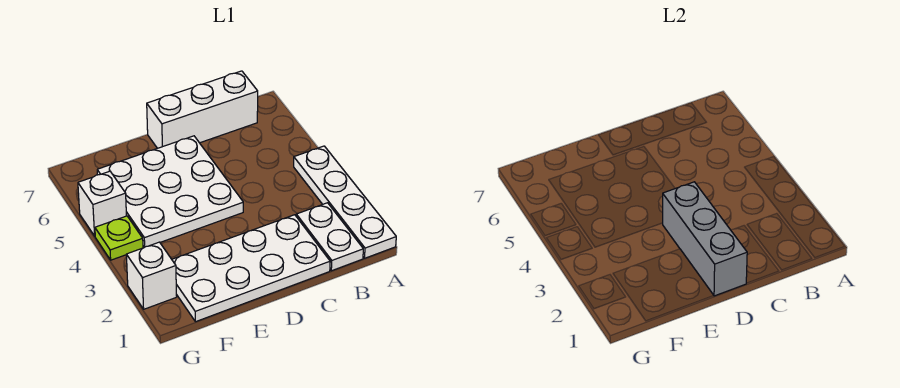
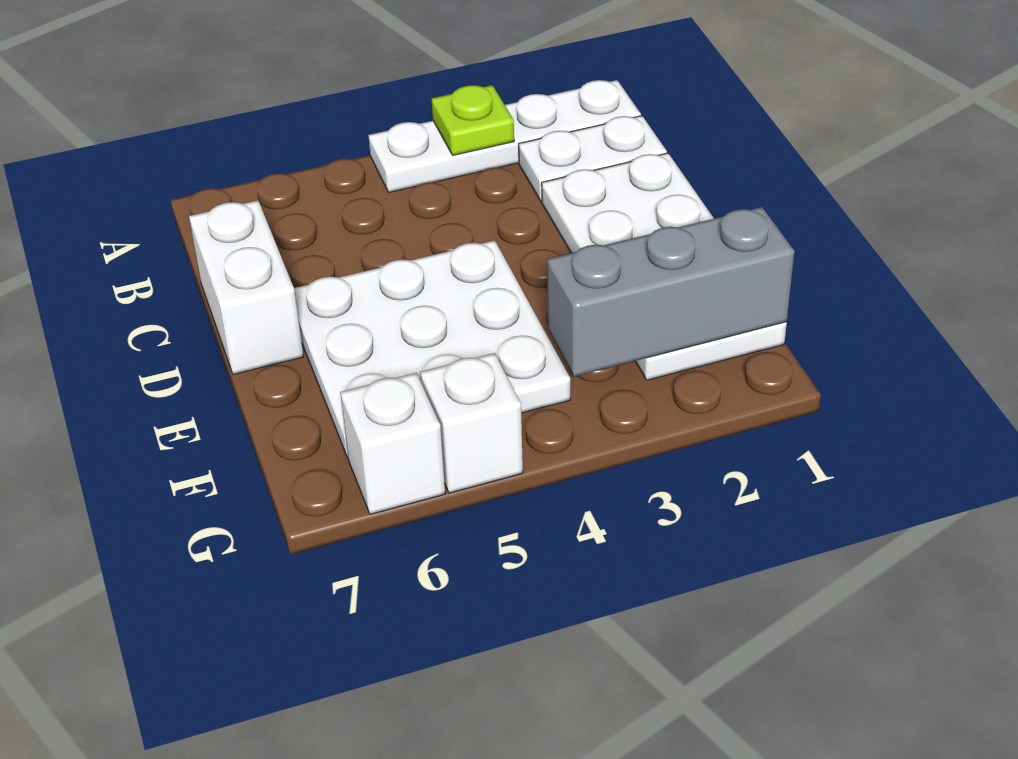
white 1x3 brick [147,71,258,148] -> white 1x2 brick [189,200,304,374]
grey 1x3 brick [663,182,747,296] -> grey 1x3 brick moved to [547,207,794,377]
white 1x1 brick [126,242,177,309] -> white 1x1 brick moved to [340,373,445,514]
lime 1x1 plate [95,216,143,260] -> lime 1x1 plate moved to [432,85,514,155]

